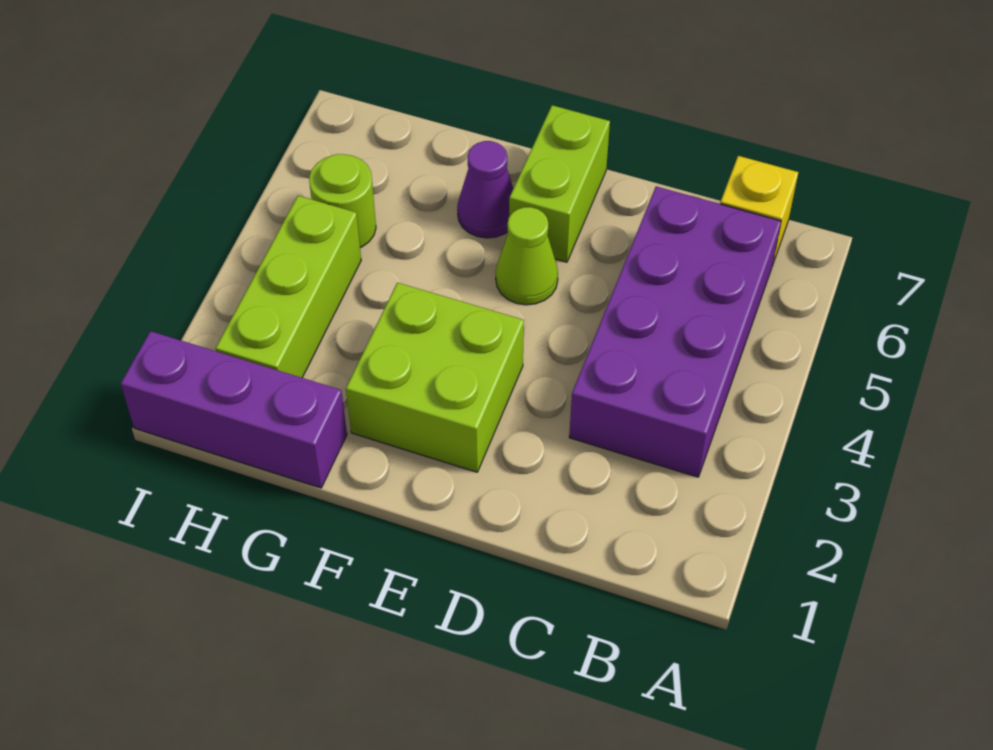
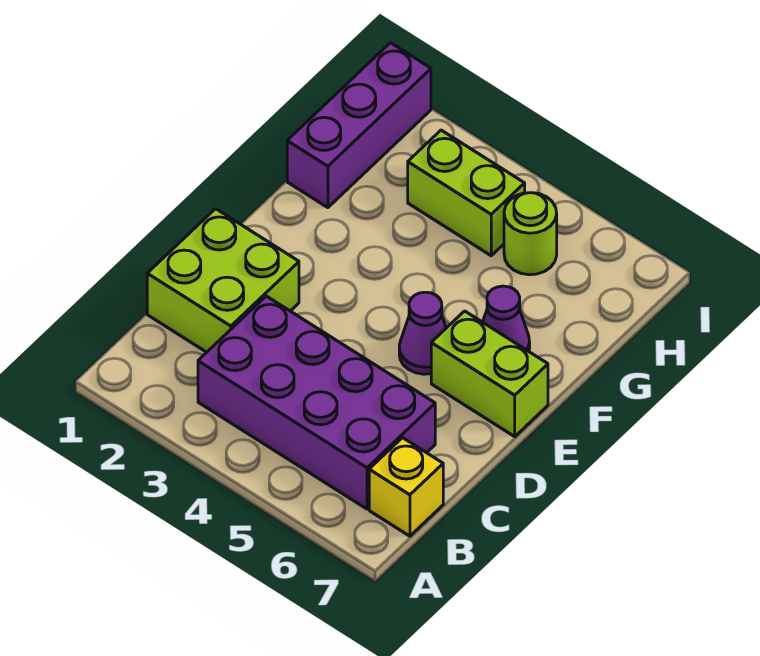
lime 2x2 brick [346,283,524,472] -> lime 2x2 brick moved to [147,209,299,352]
lime 1x1 cone [496,207,558,305] -> purple 1x1 cone [399,292,446,374]
lime 1x3 brick [216,196,361,378] -> lime 1x2 brick [408,130,525,256]

